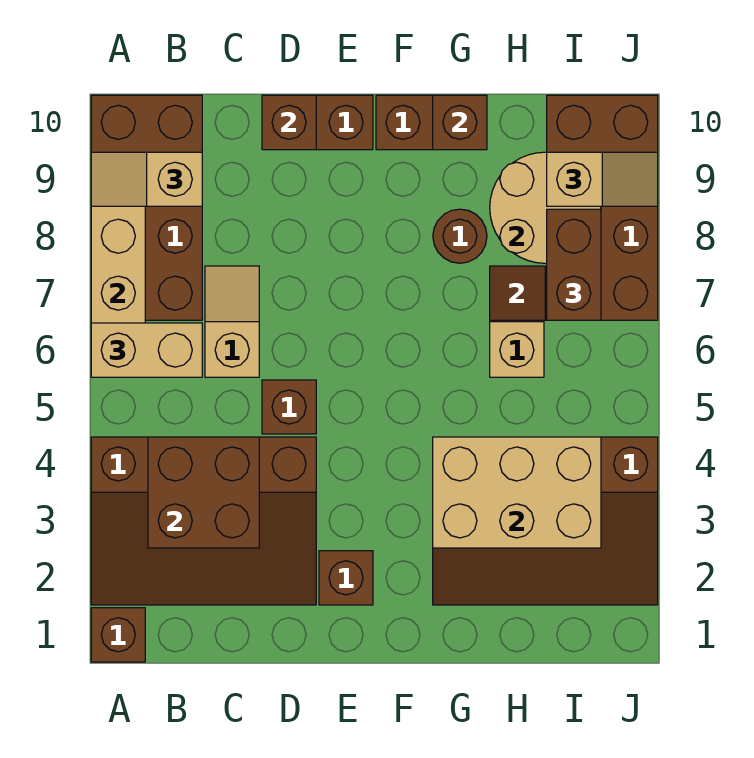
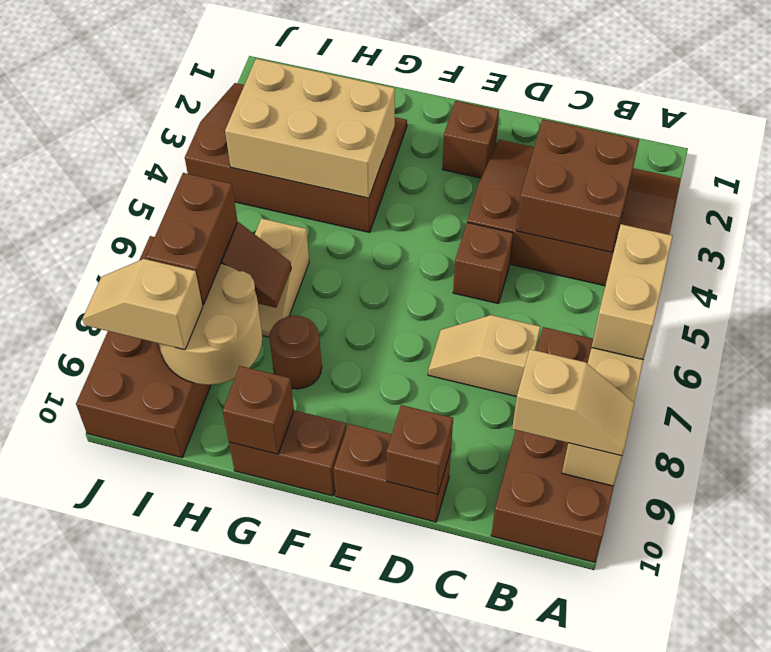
brown 1x1 brick [91,608,145,662] -> none
tan 1x2 brick [91,323,202,377] -> tan 1x2 brick turned to [592,224,673,360]
tan 1x2 slope [205,266,259,377] -> tan 1x2 slope turned to [428,315,540,397]

